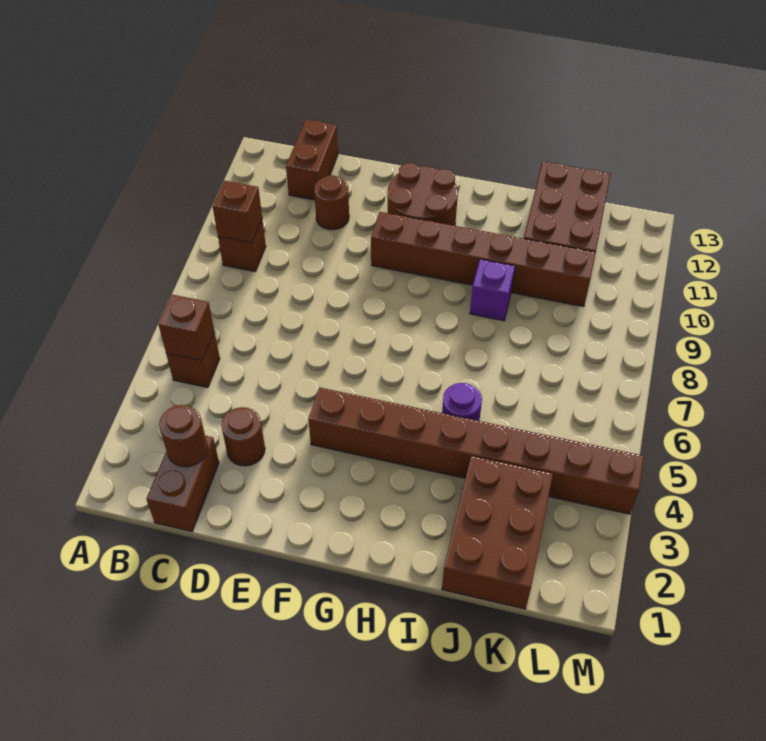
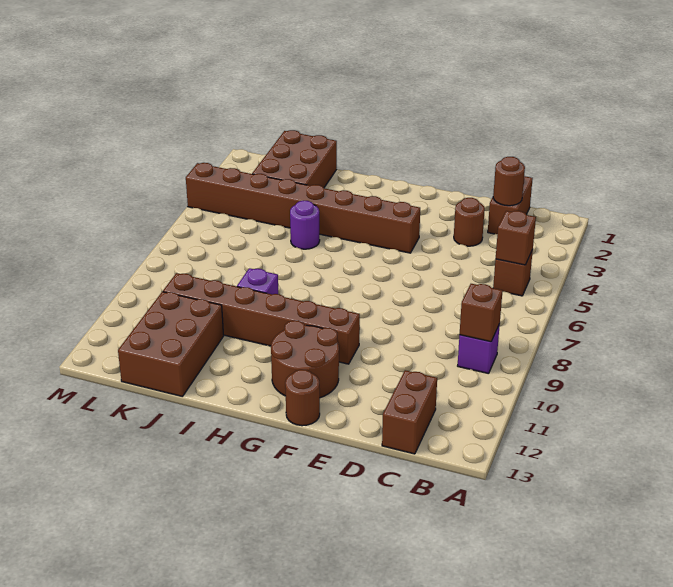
brown 1x1 brick [218,219,266,272] -> purple 1x1 brick [458,324,500,374]
brown 1x1 round brick [314,175,349,230] -> brown 1x1 round brick moved to [285,370,320,426]

